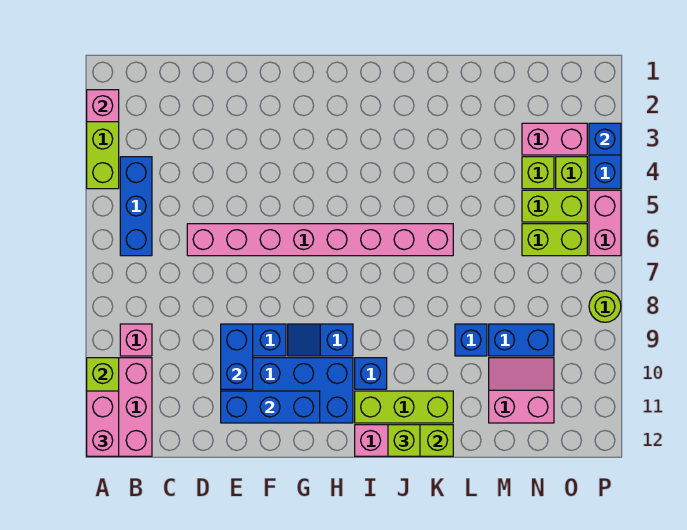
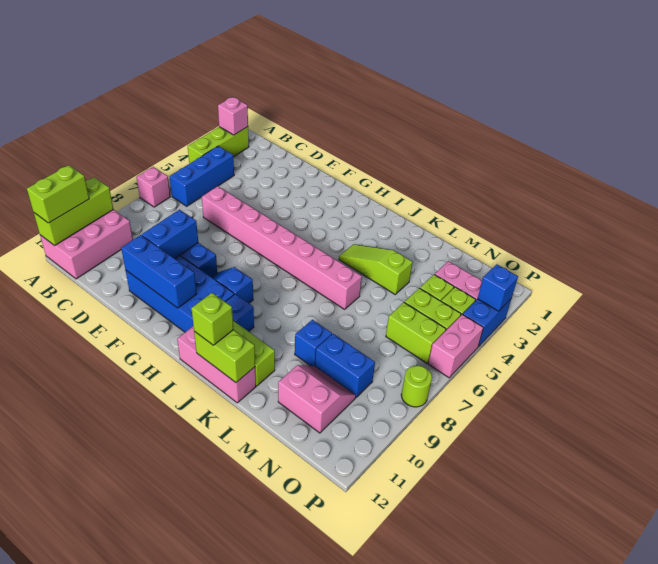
pink 1x2 brick [87,391,119,456] -> lime 1x2 brick [27,165,89,223]
pink 1x1 brick [120,324,152,356] -> pink 1x1 brick moved to [137,167,170,207]
none -> lime 1x3 slope [339,244,412,294]

